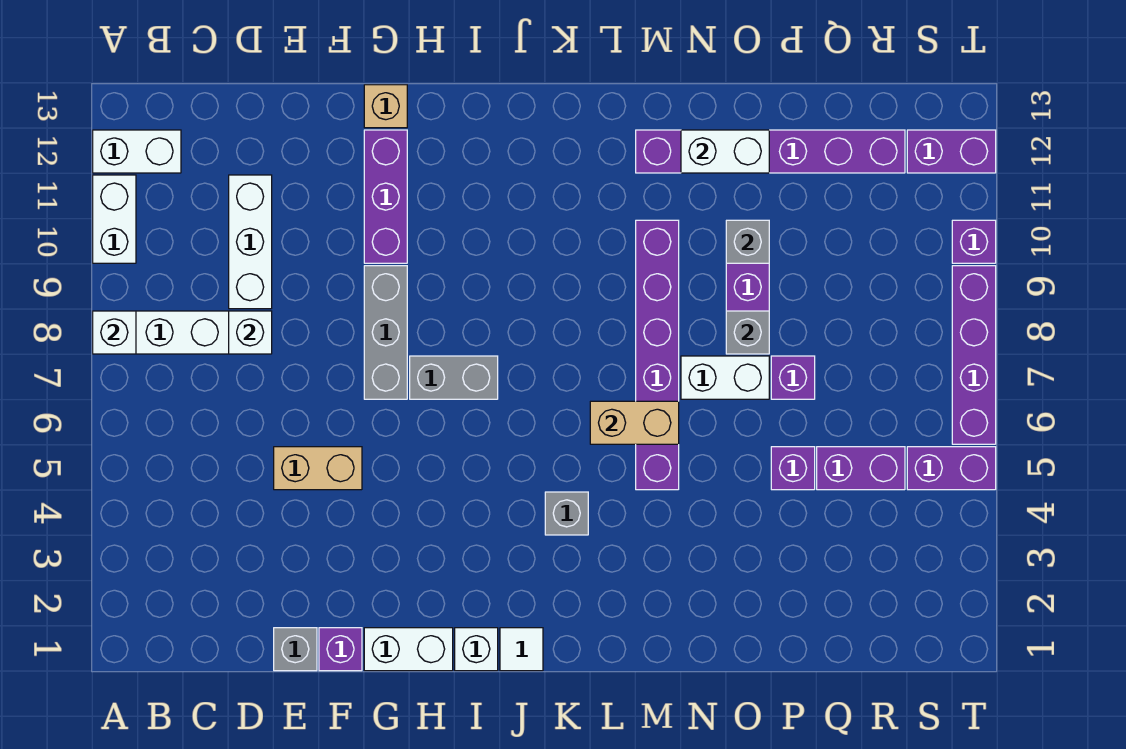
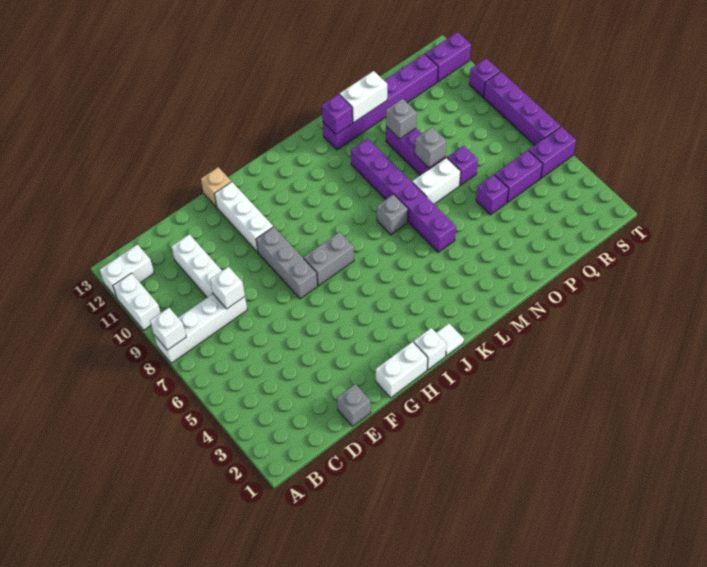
tan 1x2 brick [274,447,362,490] -> none
purple 1x1 brick [319,628,362,671] -> purple 1x1 brick moved to [322,94,353,134]
purple 1x3 brick [364,130,407,263] -> white 1x3 brick [214,182,273,252]
grey 1x1 brick [545,492,588,535] -> grey 1x1 brick moved to [377,194,408,235]
tan 1x2 brick [590,401,679,444] -> none

